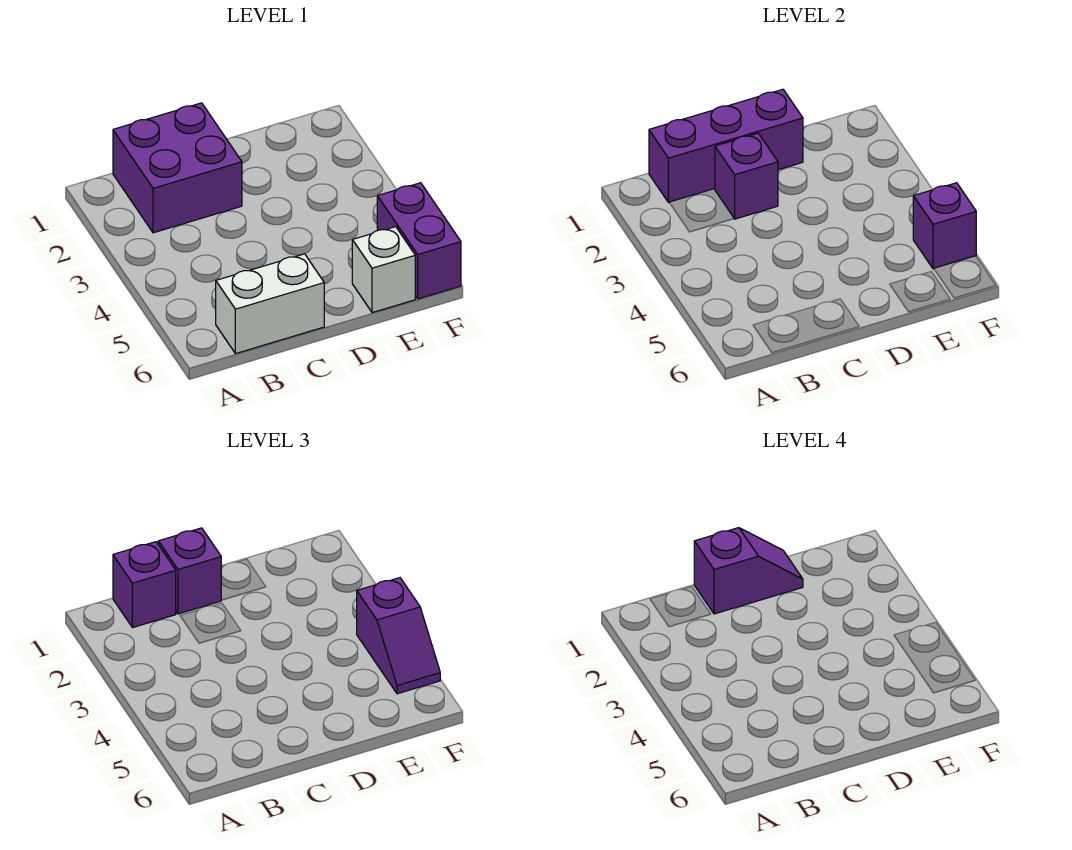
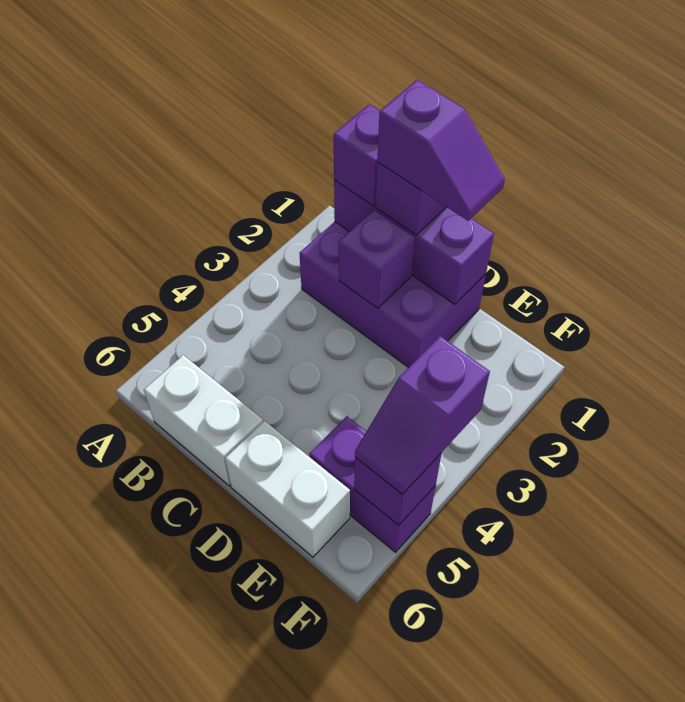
purple 2x2 brick [113,103,242,233] -> purple 2x3 brick [300,222,486,368]
white 1x1 brick [352,227,415,313] -> white 1x2 brick [225,421,350,557]
purple 1x2 brick [377,183,461,299] -> purple 1x2 brick turned to [309,416,436,552]

